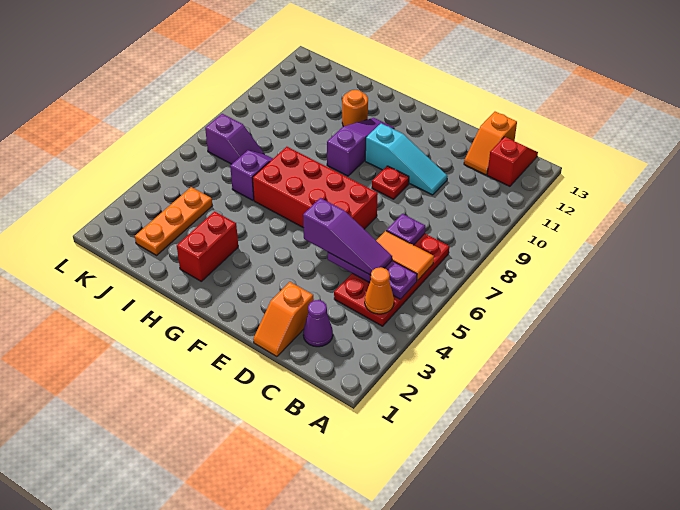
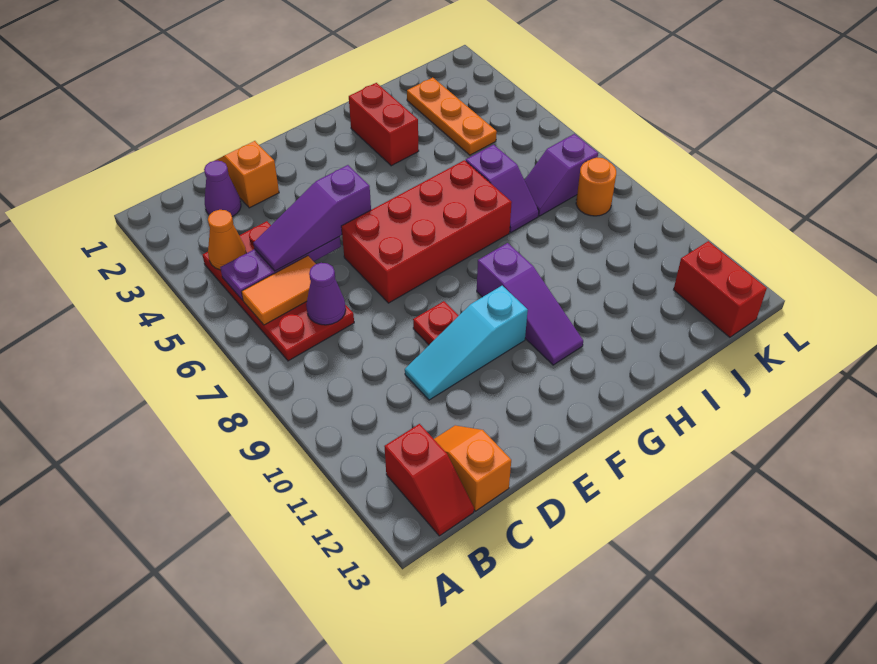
purple 1x1 plate [386,214,425,245] -> purple 1x1 cone [306,263,346,325]
orange 1x1 round brick [342,90,368,127] -> orange 1x1 round brick moved to [576,158,616,216]
none -> red 1x2 brick [674,241,767,337]

